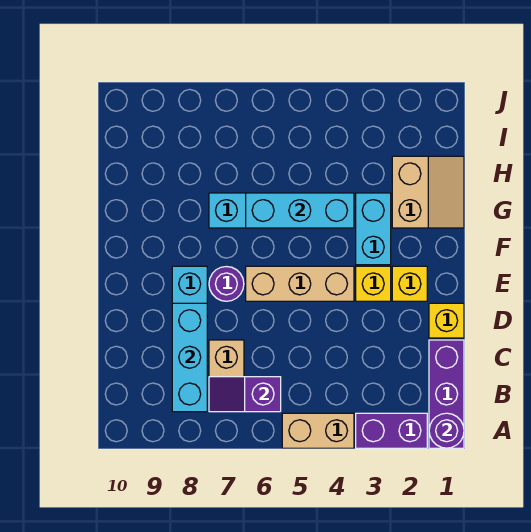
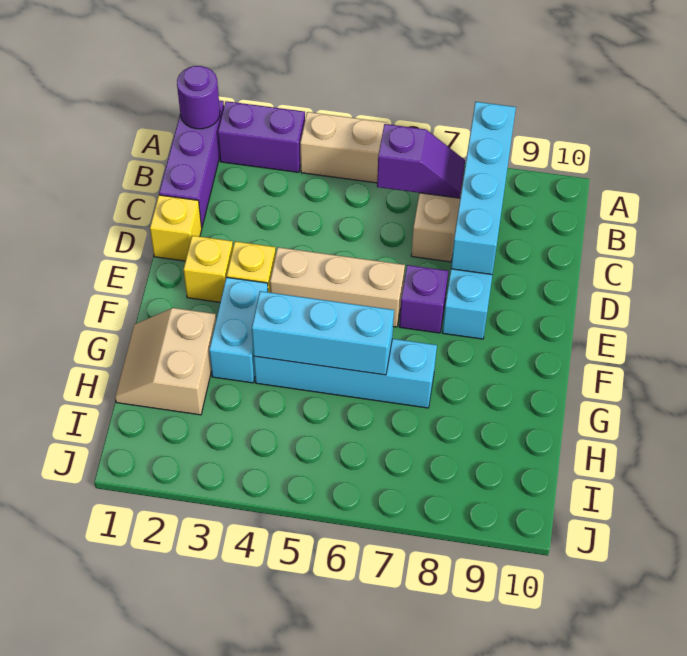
cyan 1x3 brick [172,303,207,412] -> cyan 1x4 brick [451,102,516,274]
purple 1x1 round brick [209,267,244,301] -> purple 1x1 brick [399,265,448,333]

